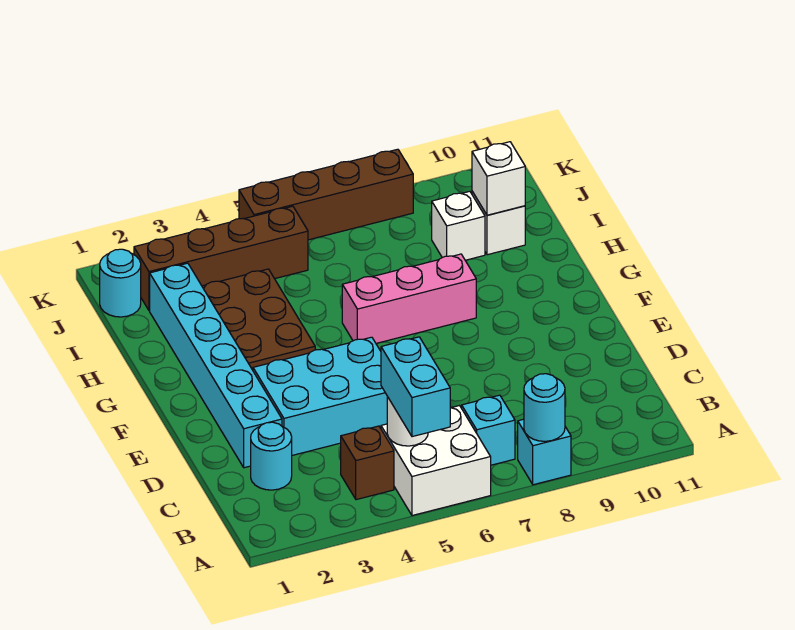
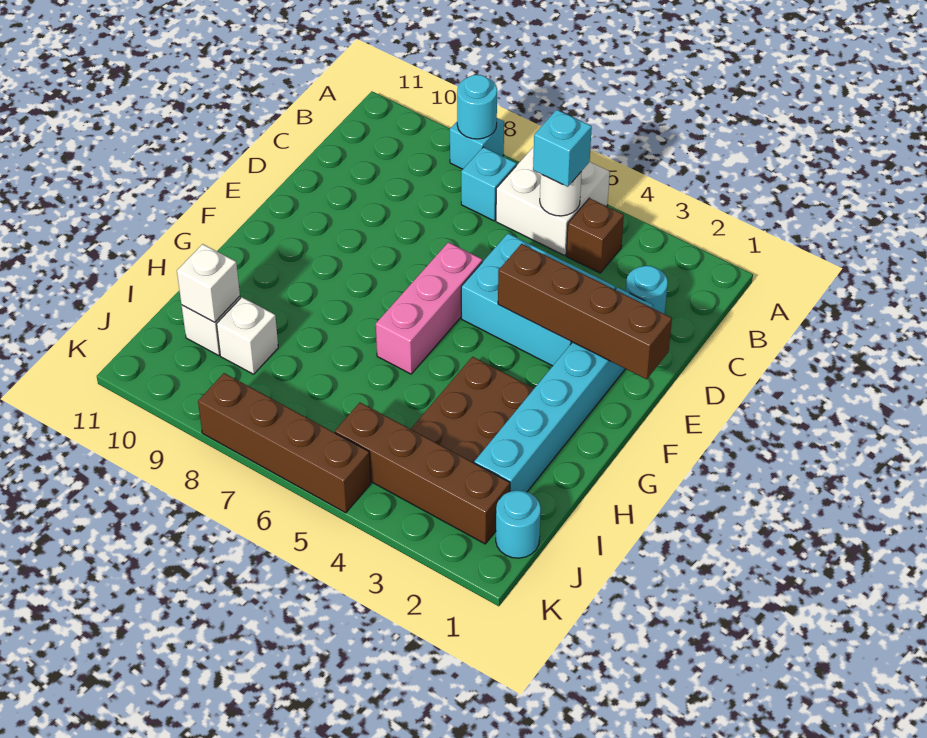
cyan 1x2 brick [381,337,450,437] -> cyan 1x1 brick [533,110,592,187]
none -> brown 1x4 brick [498,244,672,379]
pink 1x3 brick [342,254,476,343] -> pink 1x3 brick turned to [376,242,482,374]

